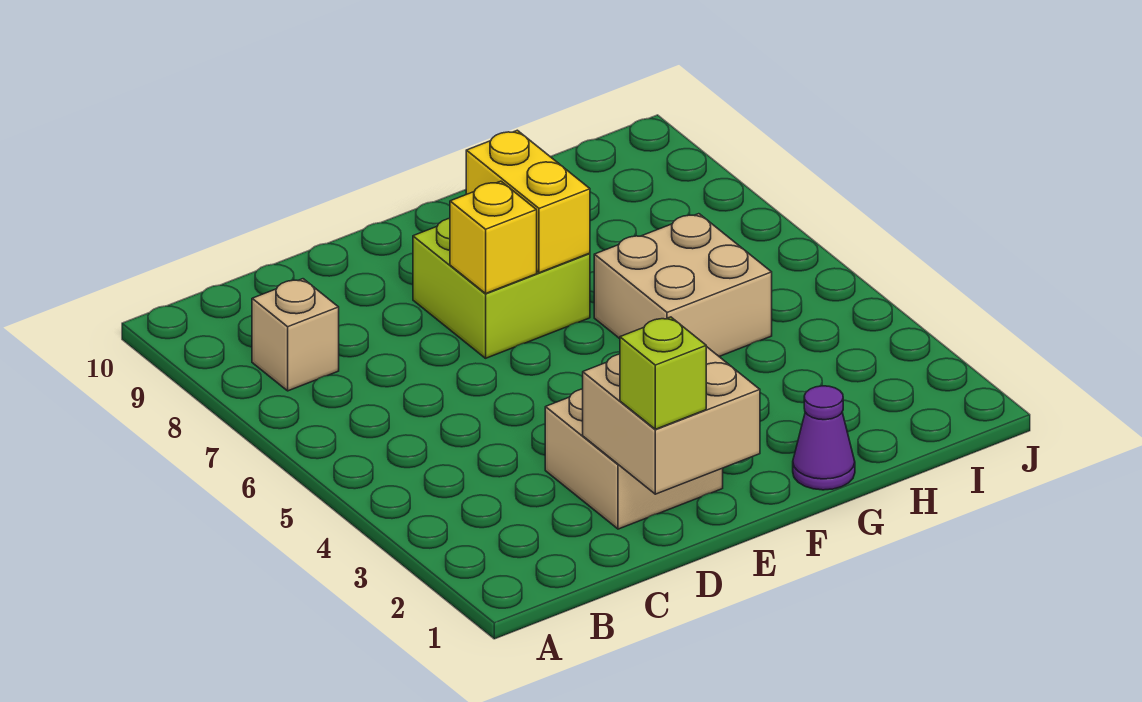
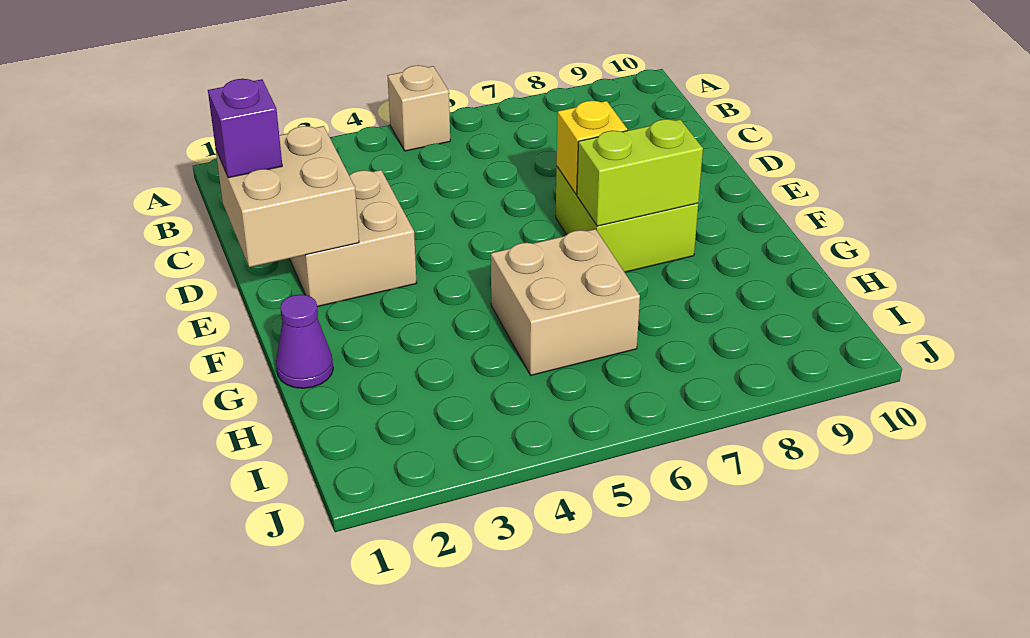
tan 1x1 brick [252,279,339,391] -> tan 1x1 brick moved to [388,65,450,151]
lime 1x1 brick [620,317,706,429] -> purple 1x1 brick [208,79,282,178]
yellow 1x2 brick [466,130,590,273] -> lime 1x2 brick [577,119,703,226]

